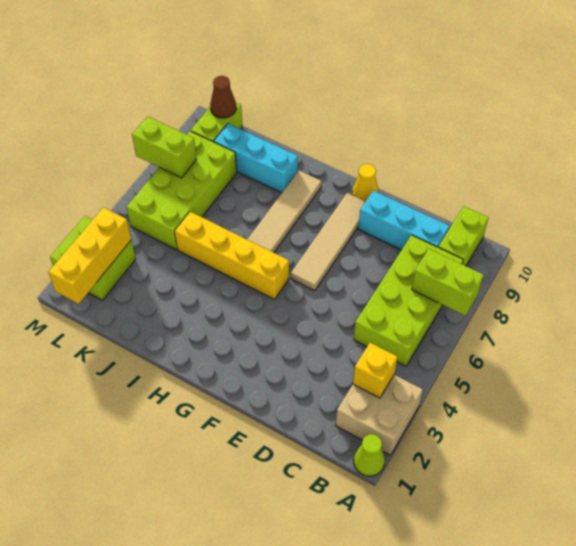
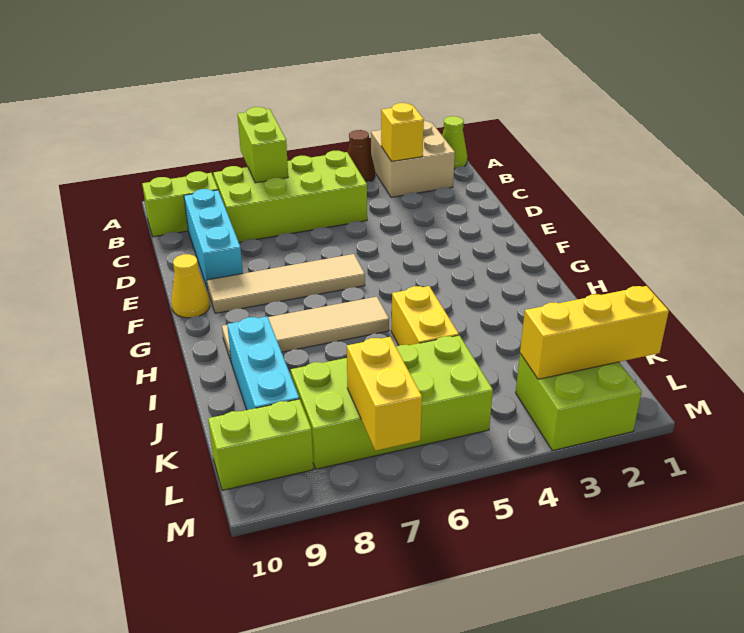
yellow 1x4 brick [175,212,289,299] -> yellow 1x2 brick [391,286,459,345]
lime 1x2 brick [132,116,196,178] -> yellow 1x2 brick [347,337,422,451]
brown 1x1 cone [210,76,236,118] -> brown 1x1 cone moved to [347,130,375,182]

